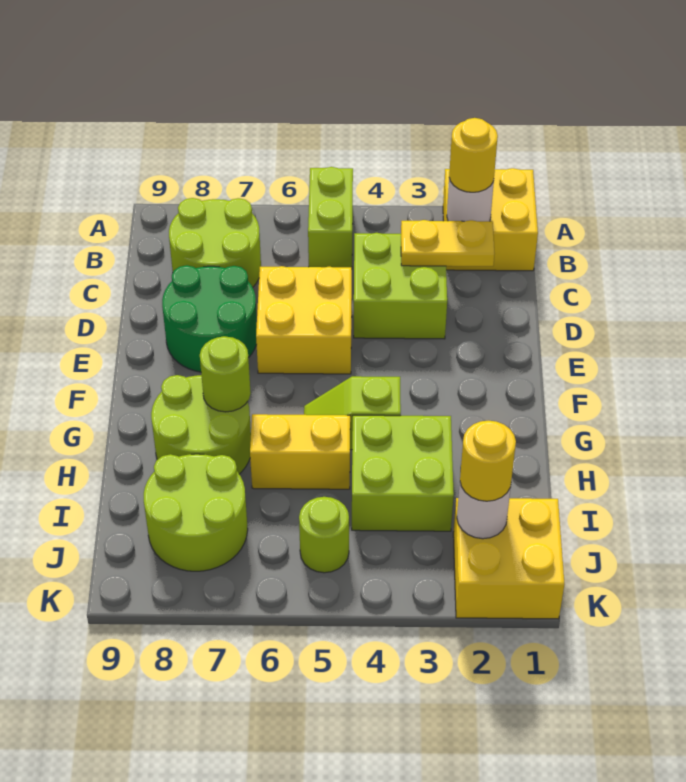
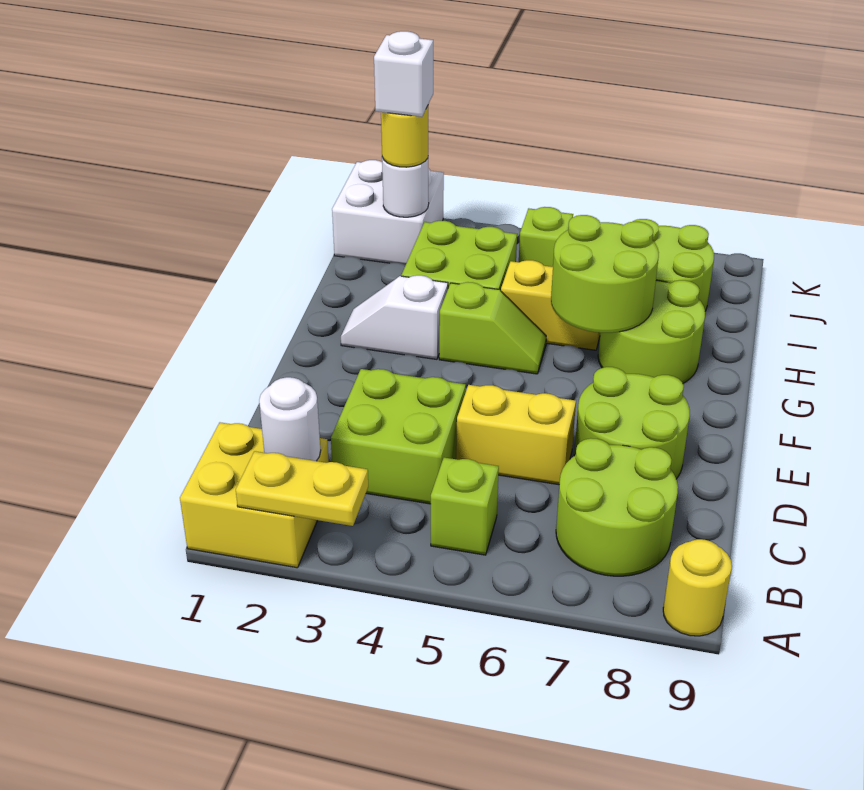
lime 1x2 brick [308,167,353,267] -> lime 1x1 brick [431,458,499,555]
yellow 1x1 round brick [449,118,498,192] -> yellow 1x1 round brick moved to [663,539,732,636]
yellow 1x2 plate [401,220,495,266] -> yellow 1x2 plate moved to [236,451,368,526]
yellow 2x2 brick [256,266,352,374] -> yellow 1x2 brick [456,385,576,485]
green 2x2 round brick [162,265,257,372] -> lime 2x2 round brick [574,367,690,479]
none -> white 1x2 slope [341,275,448,359]
lime 1x1 round brick [200,336,251,412] -> lime 2x2 round brick [551,215,659,333]
yellow 2x2 brick [453,498,565,619] -> white 2x2 brick [332,160,444,265]
none -> white 1x1 brick [374,31,433,117]
lime 1x1 round brick [299,497,349,573] -> lime 1x1 brick [519,207,573,267]

